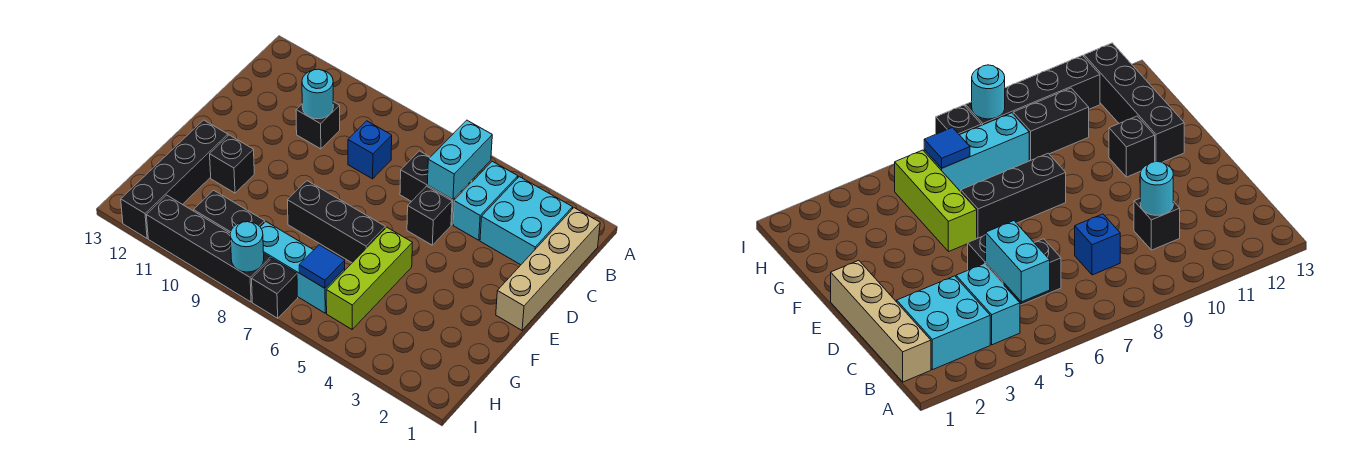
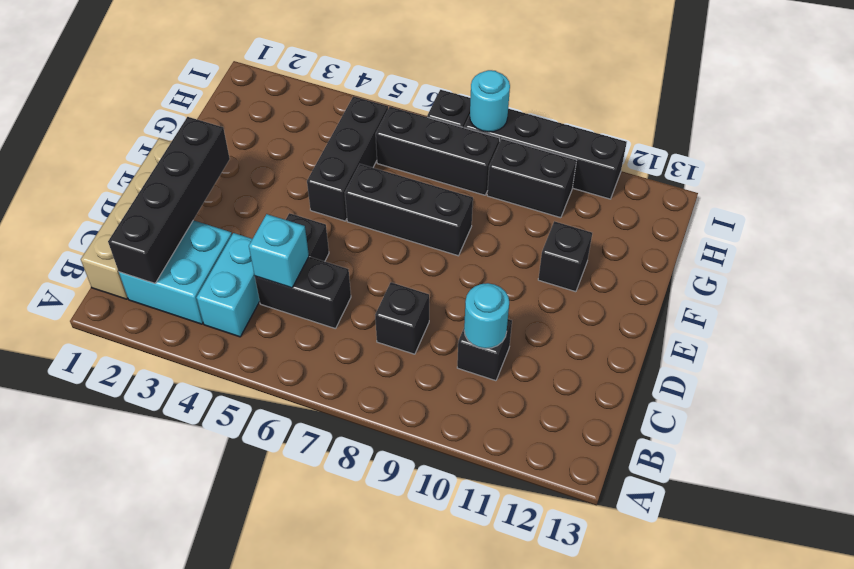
cyan 1x2 brick [427,120,492,199] -> cyan 1x1 brick [249,214,309,288]
blue 1x1 brick [348,121,392,179] -> black 1x1 brick [375,282,429,354]
lime 1x3 brick [326,227,412,329] -> black 1x3 brick [307,96,388,221]
black 1x4 brick [121,120,228,238] -> black 1x4 brick moved to [108,117,230,283]
cyan 1x3 brick [261,222,345,313] -> black 1x3 brick [376,107,500,195]
blue 1x1 tile [299,245,345,288] -> none

